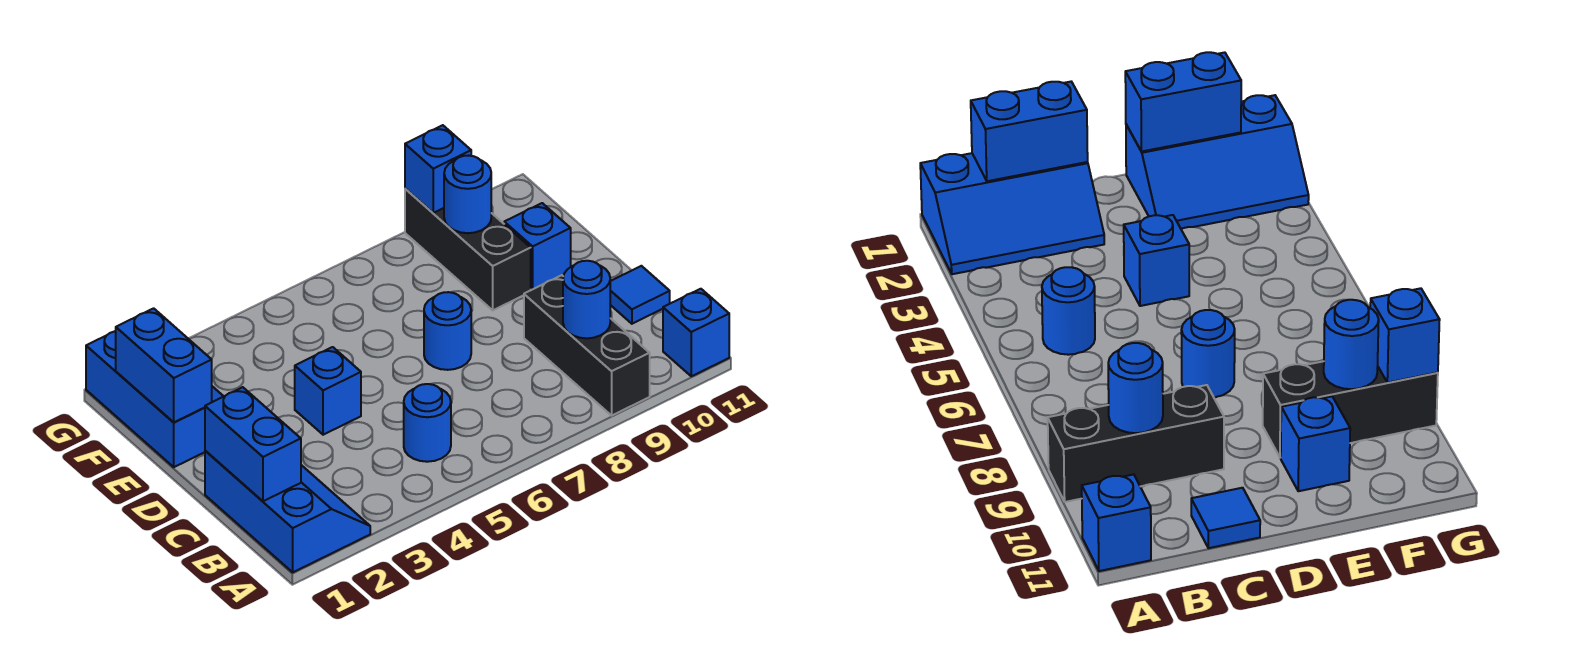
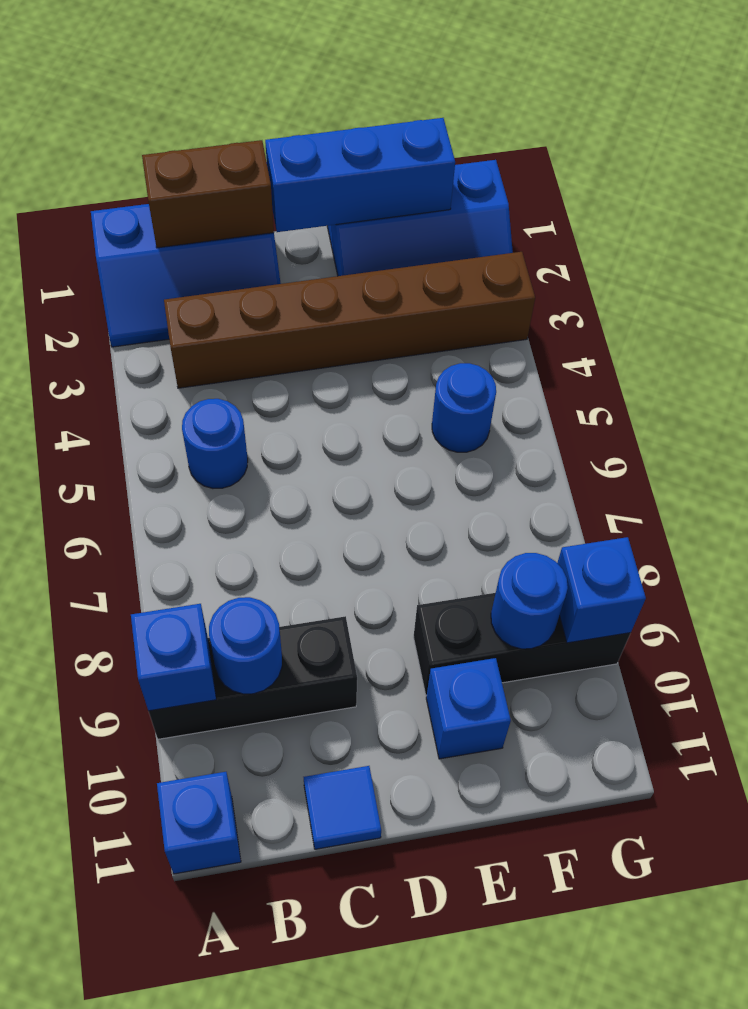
blue 1x2 brick [205,387,301,501] -> brown 1x2 brick [142,140,274,248]
none -> brown 1x6 brick [164,252,535,388]
blue 1x1 brick [295,347,361,435] -> blue 1x1 brick moved to [131,604,216,711]
blue 1x1 round brick [424,292,471,370] -> blue 1x1 round brick moved to [432,363,496,452]
blue 1x2 brick [116,308,212,422] -> blue 1x3 brick [265,118,455,232]

